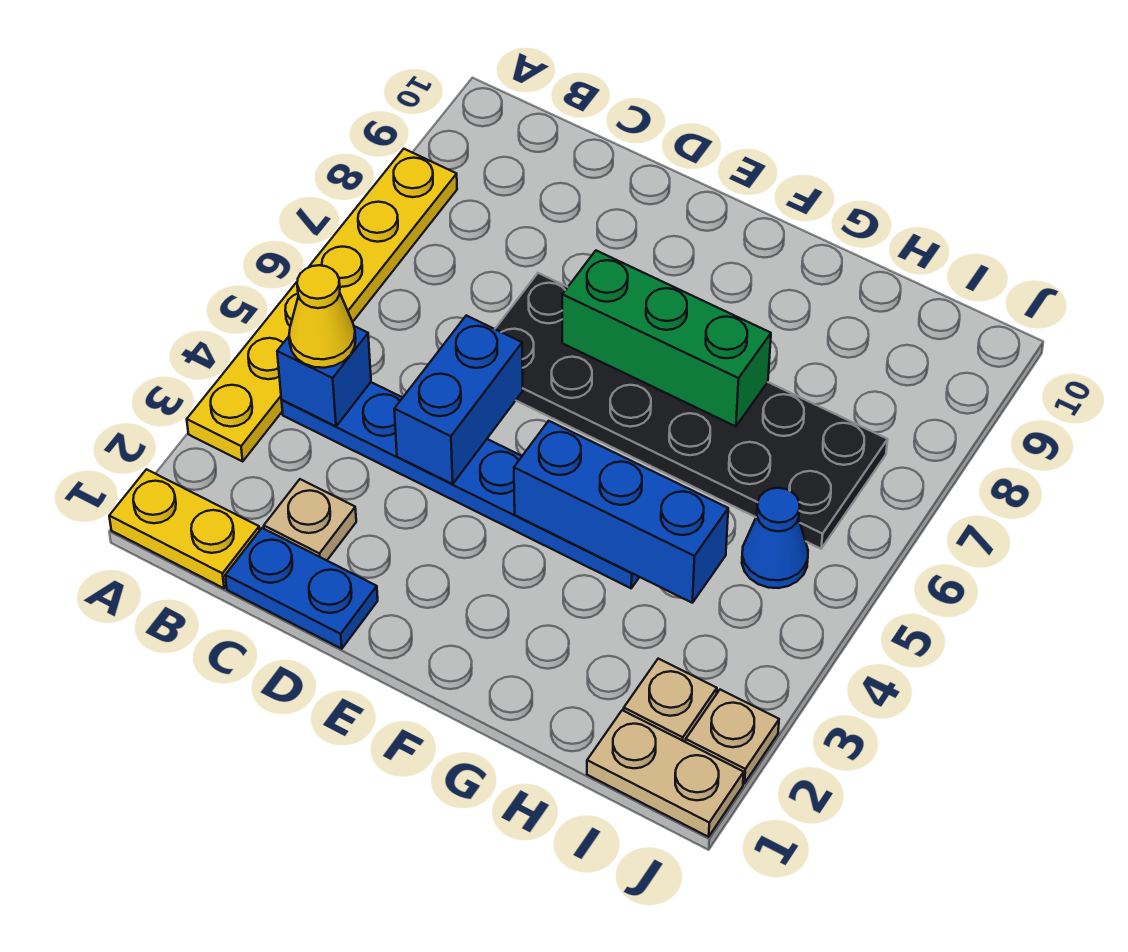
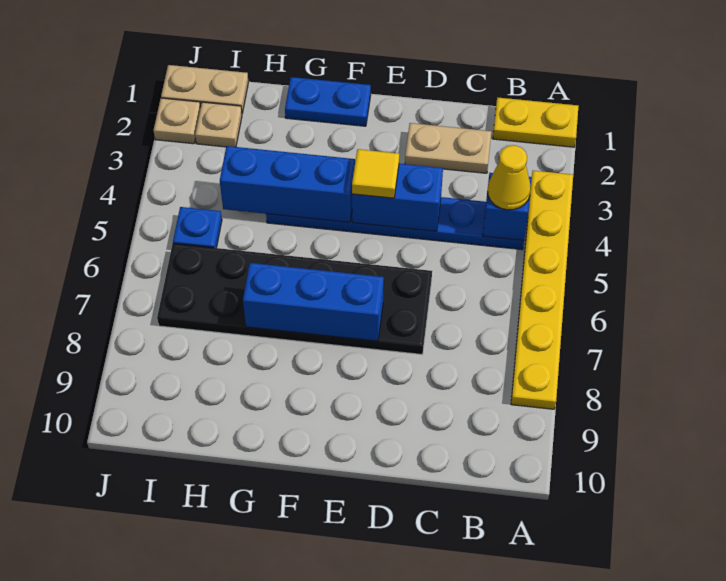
blue 1x2 plate [225,528,378,649] -> blue 1x2 plate moved to [285,77,371,126]
tan 1x1 plate [264,479,356,560] -> tan 1x2 plate [405,123,492,173]
blue 1x2 brick [394,316,523,484] -> blue 1x2 brick turned to [352,164,443,231]
none -> yellow 1x1 tile [352,149,399,198]
green 1x3 brick [562,251,771,426] -> blue 1x3 brick [243,263,384,341]
blue 1x1 cone [742,488,808,588] -> blue 1x1 plate [173,207,222,248]

